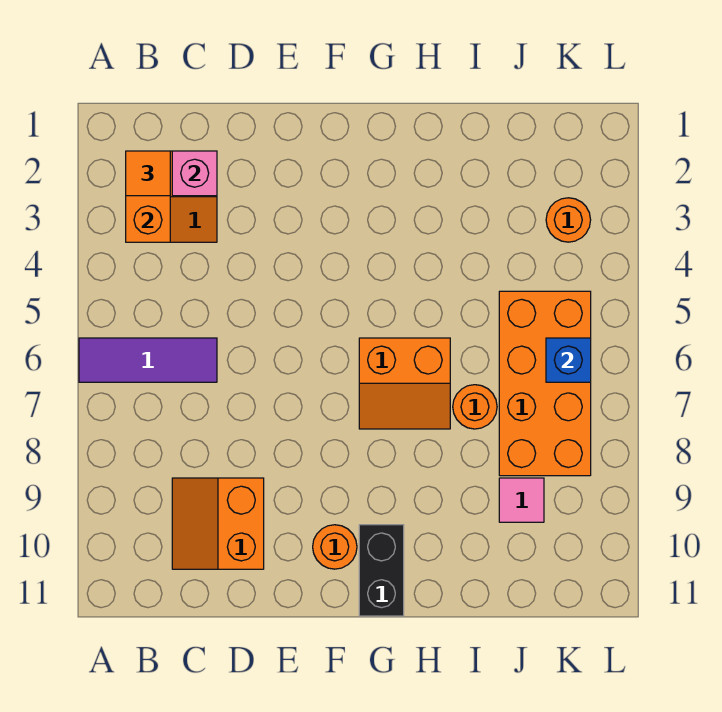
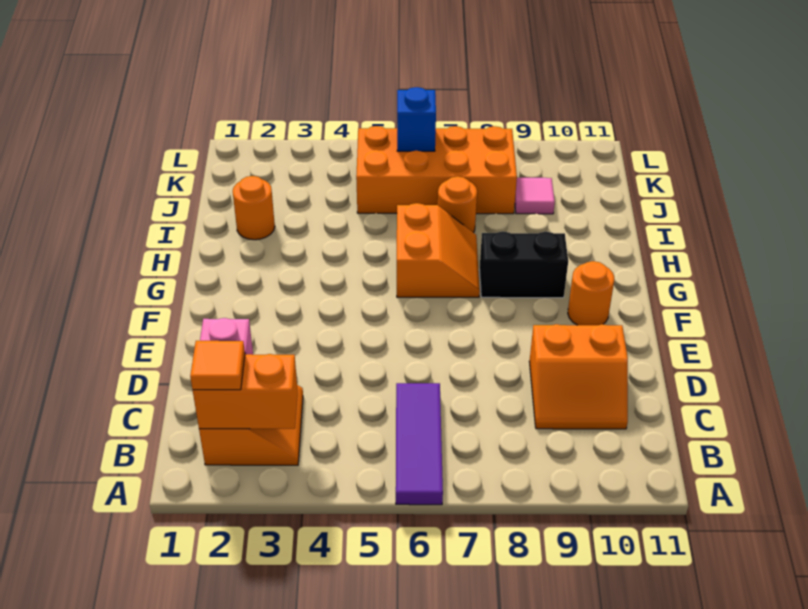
black 1x2 brick [359,525,404,616] -> black 1x2 brick moved to [480,232,568,298]
orange 1x1 round brick [546,198,591,242] -> orange 1x1 round brick moved to [233,176,275,240]

